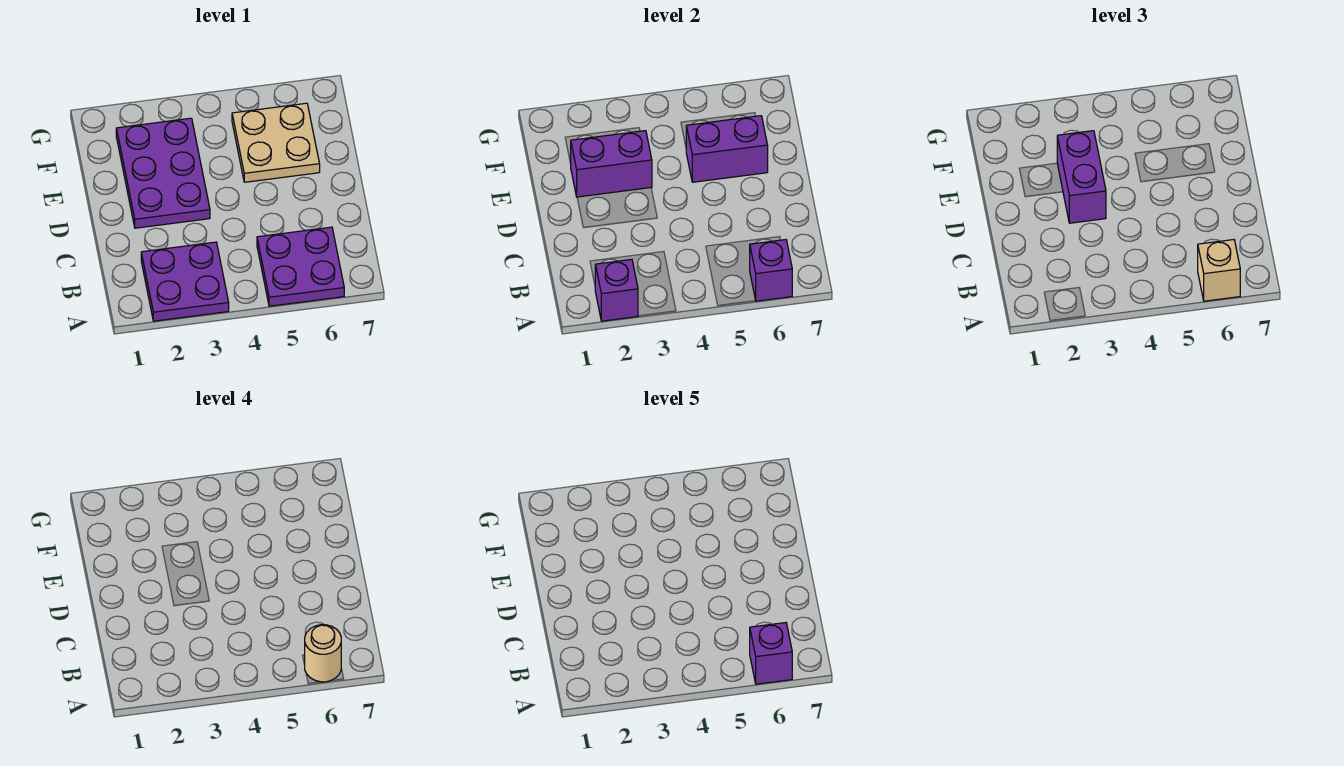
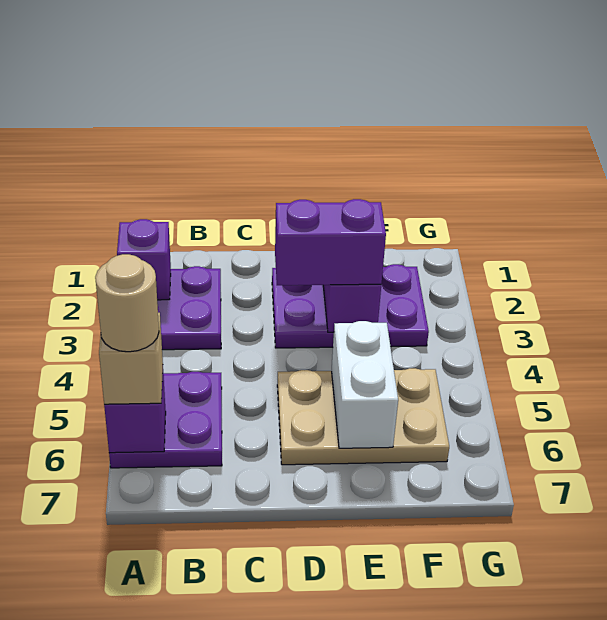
purple 1x1 brick [750,623,792,684] -> none
tan 2x2 plate [232,103,320,182] -> tan 2x3 plate [277,368,449,465]
purple 1x2 brick [686,116,768,182] -> white 1x2 brick [332,321,398,448]

